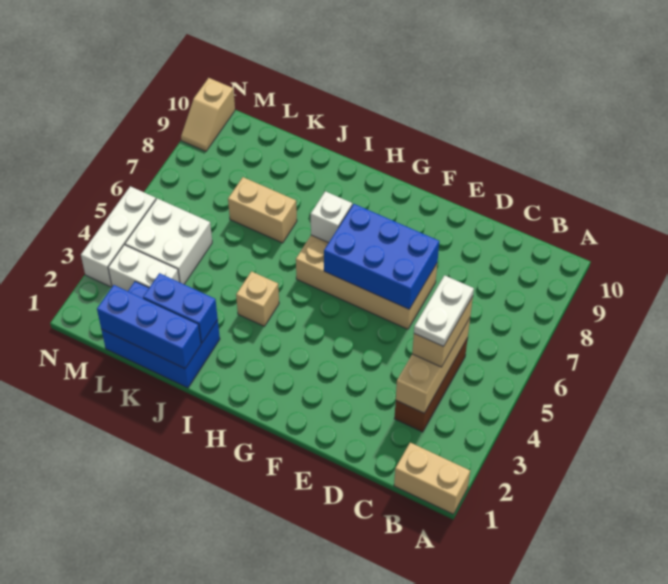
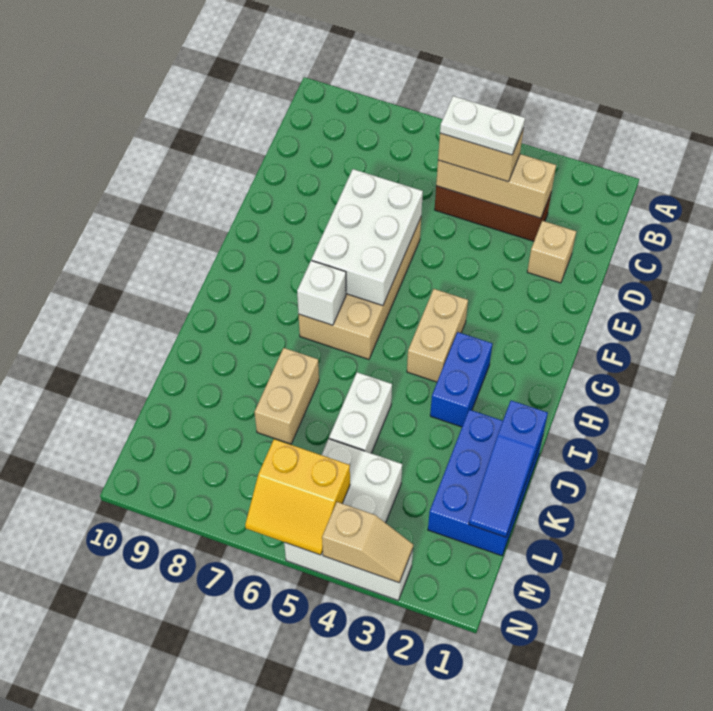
tan 1x2 brick [394,443,470,514] -> tan 1x2 brick moved to [407,289,468,382]
blue 2x3 brick [324,204,439,309] -> white 2x3 brick [312,169,423,306]
tan 1x1 brick [236,271,279,326] -> tan 1x1 brick moved to [527,221,576,283]
blue 1x3 brick [97,285,201,369] -> blue 1x3 slope [469,400,548,537]
blue 1x2 brick [143,273,218,343] -> blue 1x2 brick moved to [430,332,492,427]
white 1x2 brick [108,245,180,291] -> white 1x2 brick moved to [329,372,392,453]
none -> yellow 2x2 slope [245,439,350,555]
tan 1x2 slope [181,78,235,151] -> tan 1x2 slope moved to [322,502,413,583]

